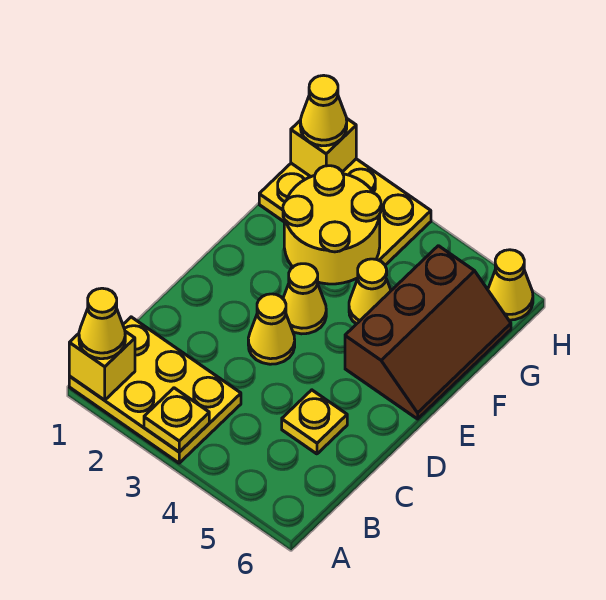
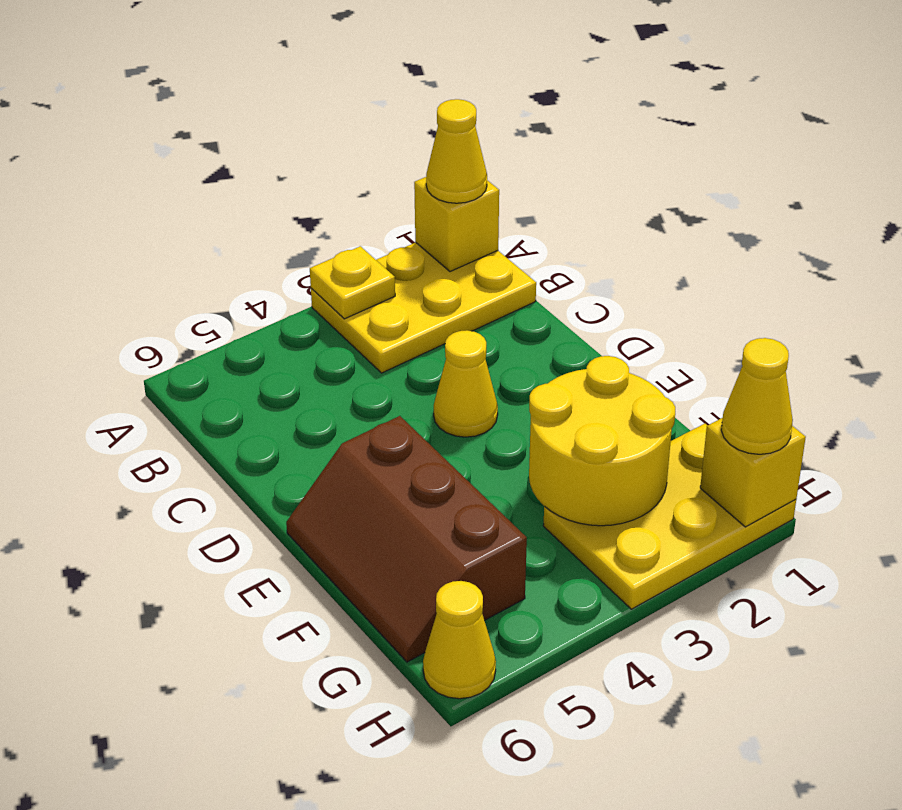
yellow 1x1 plate [282,390,347,454] -> none
yellow 1x1 cone [283,264,326,334] -> none
yellow 1x1 cone [349,259,391,324] -> none

